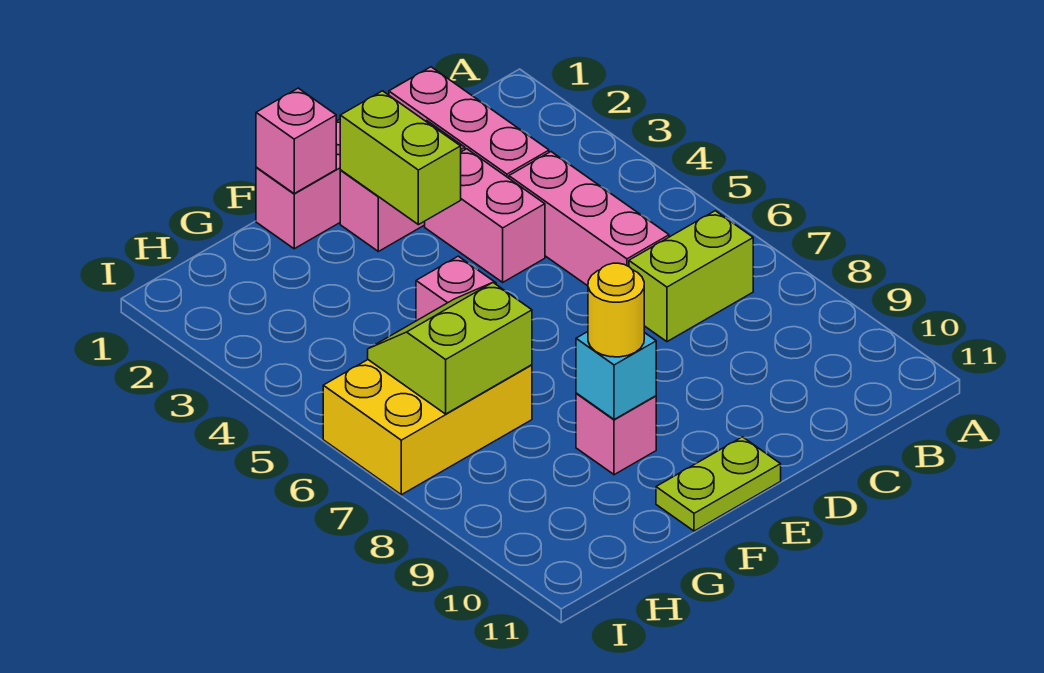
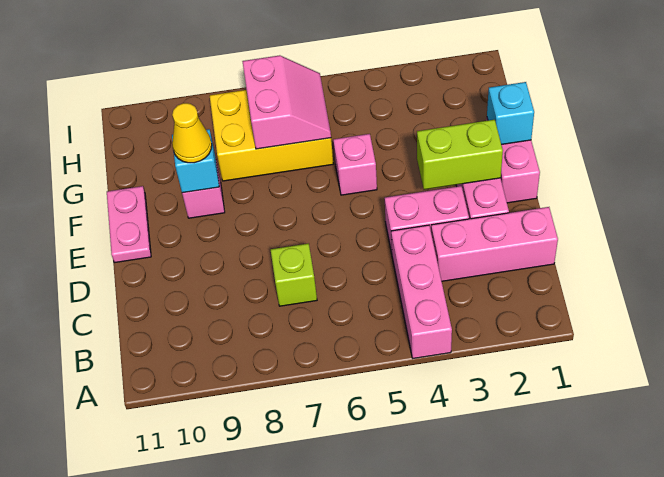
lime 1x2 brick [629,211,753,342] -> lime 1x1 brick [271,243,317,306]
pink 1x3 brick [509,152,669,286] -> pink 1x3 brick turned to [391,225,452,358]
lime 1x2 plate [656,437,781,531] -> pink 1x2 plate [107,186,151,263]
pink 1x1 brick [256,88,336,193] -> cyan 1x1 brick [487,82,534,145]
yellow 1x1 round brick [588,263,644,357] -> yellow 1x1 cone [172,103,212,163]
yellow 2x3 brick [323,360,532,495] -> yellow 2x3 brick turned to [210,90,333,181]
lime 2x2 slope [368,283,532,414] -> pink 2x2 slope [242,55,331,149]

